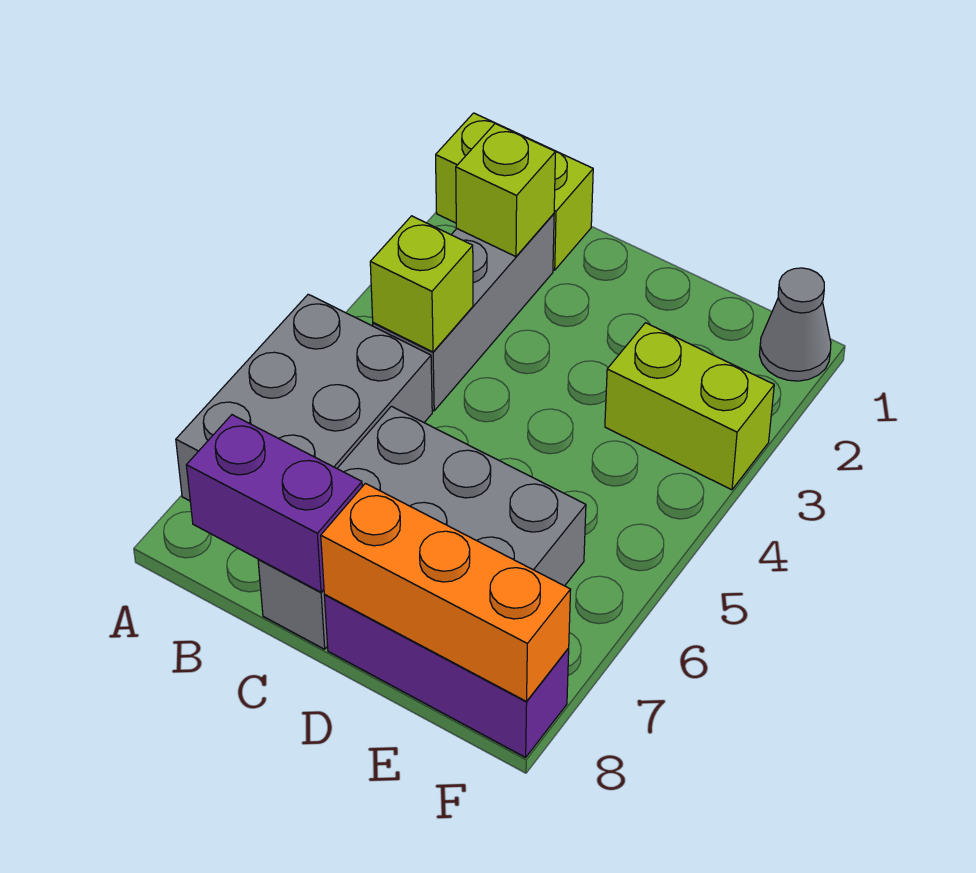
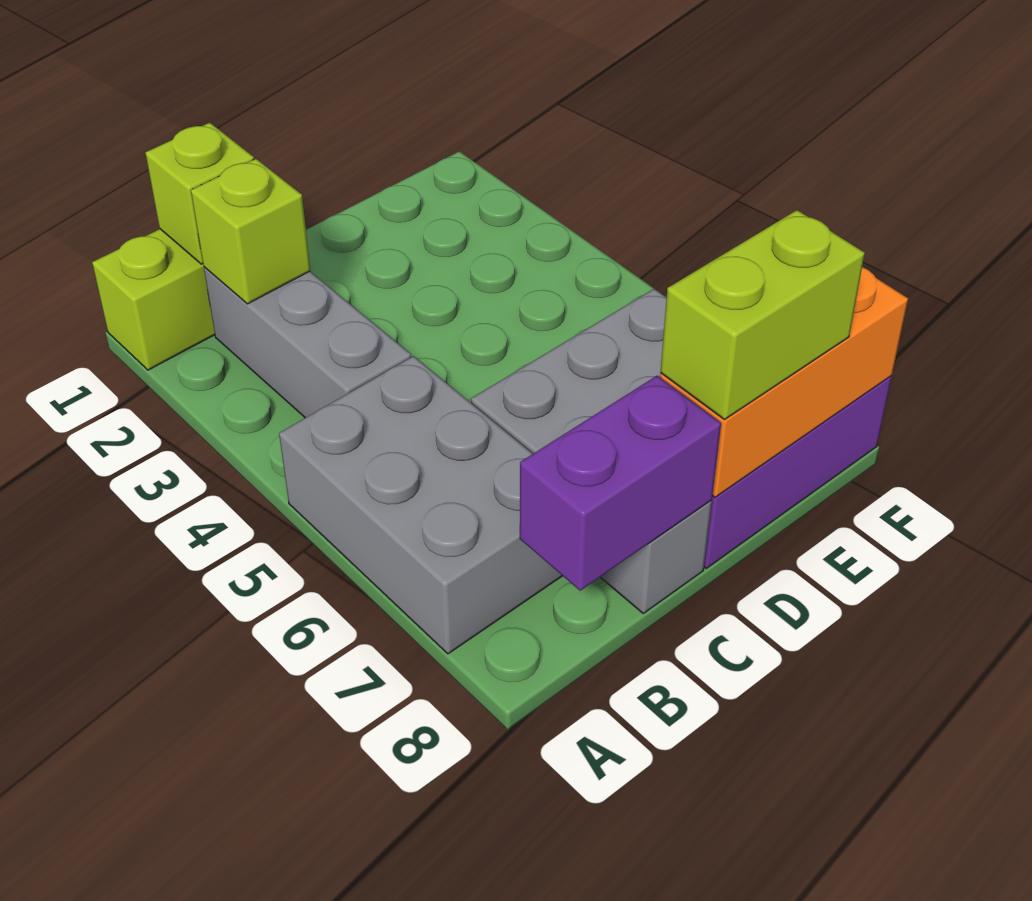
lime 1x1 brick [370,216,473,352] -> lime 1x1 brick moved to [146,123,254,264]
lime 1x2 brick [605,323,774,490] -> lime 1x2 brick moved to [660,210,865,420]
grey 1x1 cone [759,268,831,381] -> none

